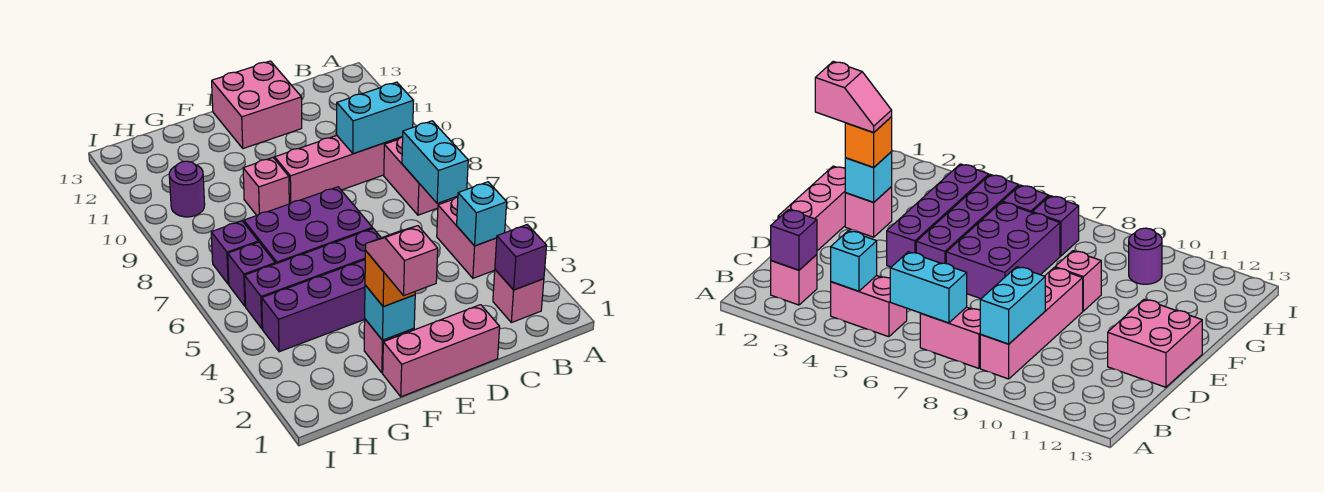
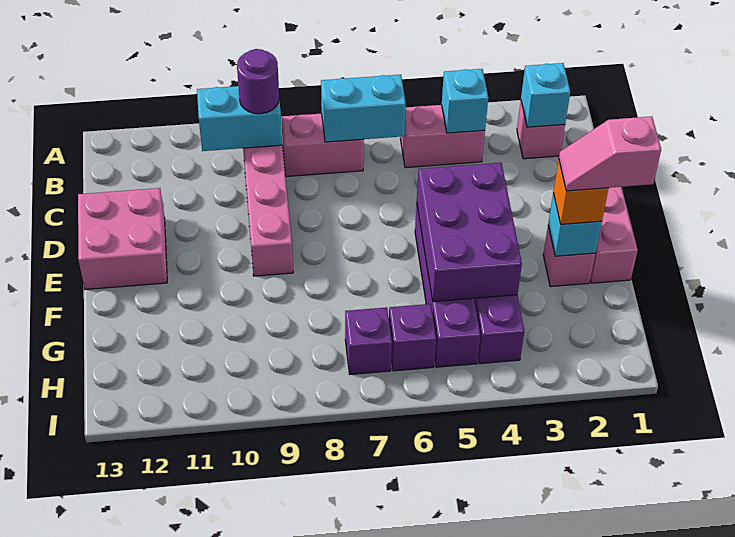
purple 1x1 brick [495,225,547,290] -> cyan 1x1 brick [521,63,570,127]
cyan 1x2 brick [337,82,414,154] -> cyan 1x2 brick turned to [197,86,282,151]
purple 2x3 brick [244,187,373,264] -> purple 2x3 brick moved to [417,163,522,302]
pink 1x1 brick [243,158,289,215] -> none
purple 1x1 round brick [169,161,205,217] -> purple 1x1 round brick moved to [237,49,279,114]

